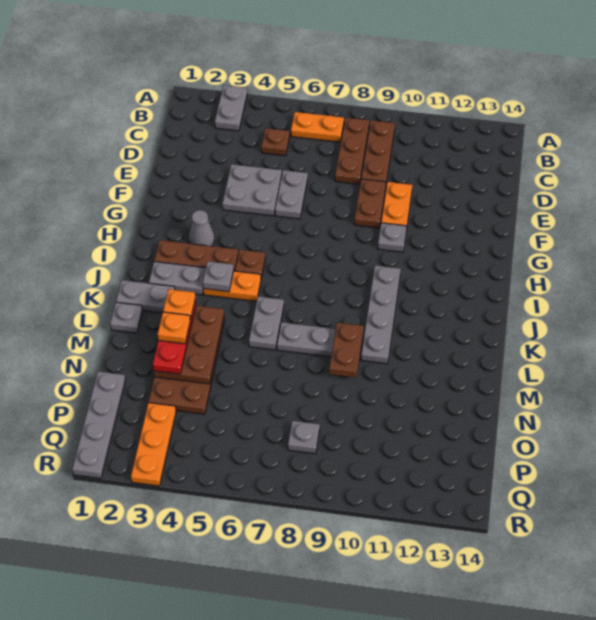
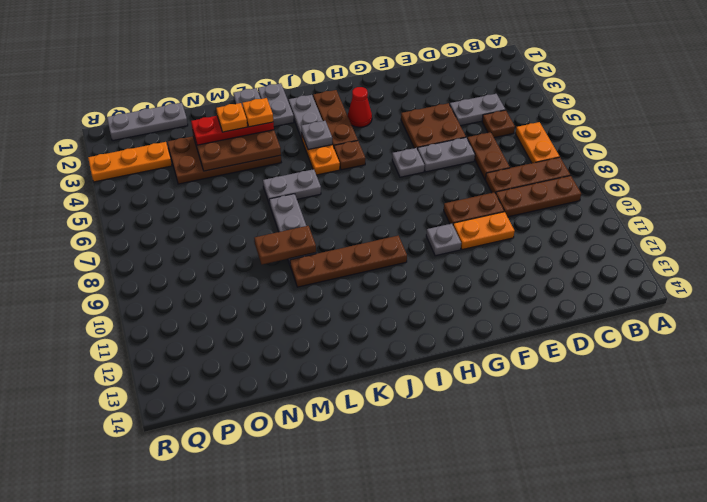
grey 1x2 plate [215,85,247,131] -> grey 1x2 plate moved to [450,94,505,126]
none -> brown 1x2 plate [467,132,510,179]
grey 2x2 plate [222,164,282,216] -> brown 2x2 plate [401,103,466,150]
grey 1x1 cone [189,210,214,246] -> red 1x1 cone [348,87,372,127]
grey 1x4 plate [361,265,401,364] -> brown 1x4 plate [290,236,407,287]
grey 1x4 plate [72,371,125,478] -> grey 1x3 plate [107,103,188,141]
grey 1x1 plate [288,421,320,454] -> grey 1x1 plate moved to [392,148,425,177]

